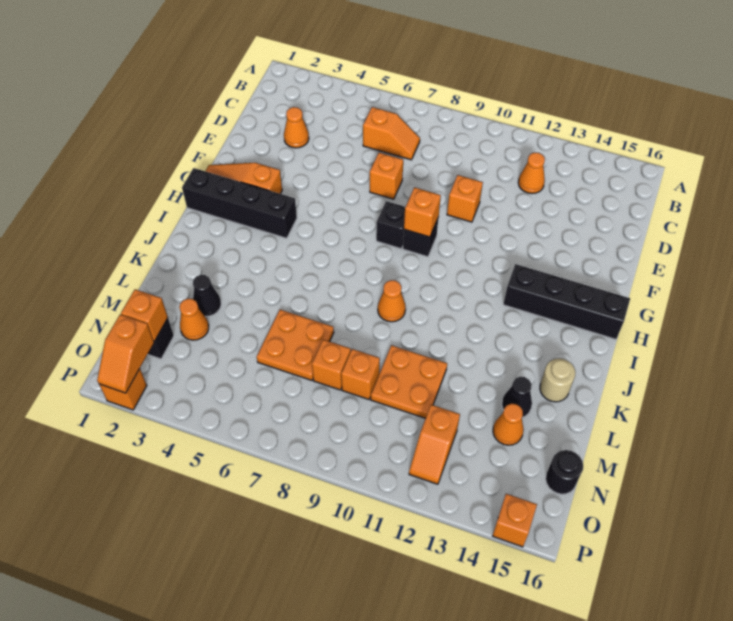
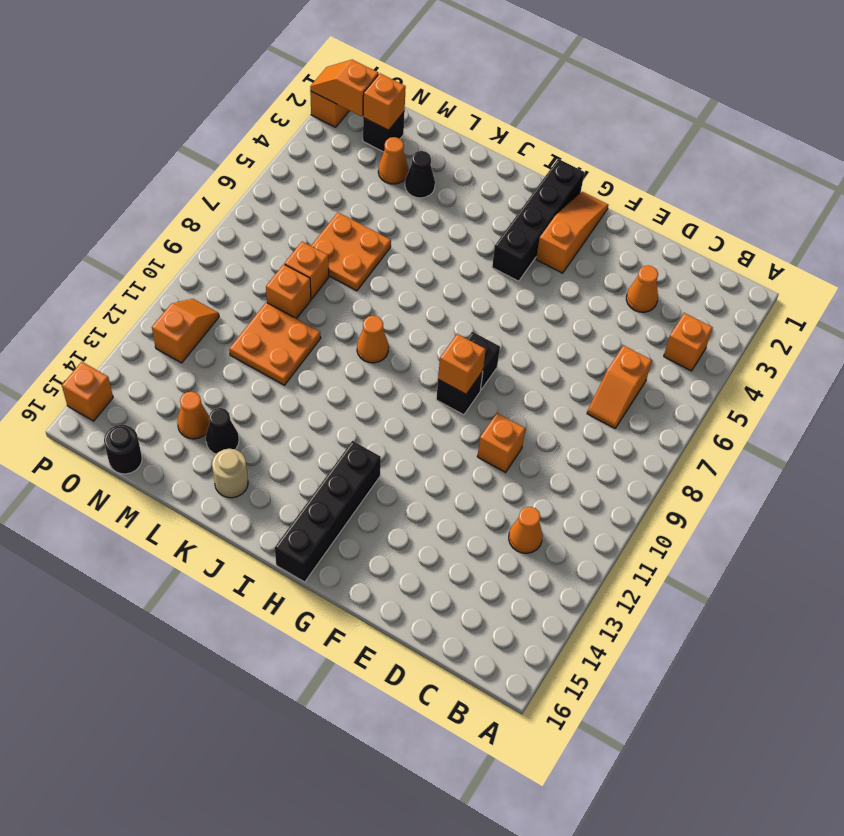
orange 1x1 brick [370,153,403,199] -> orange 1x1 brick moved to [664,313,713,371]
orange 1x2 slope [409,405,460,484] -> orange 1x2 slope turned to [152,299,219,363]

